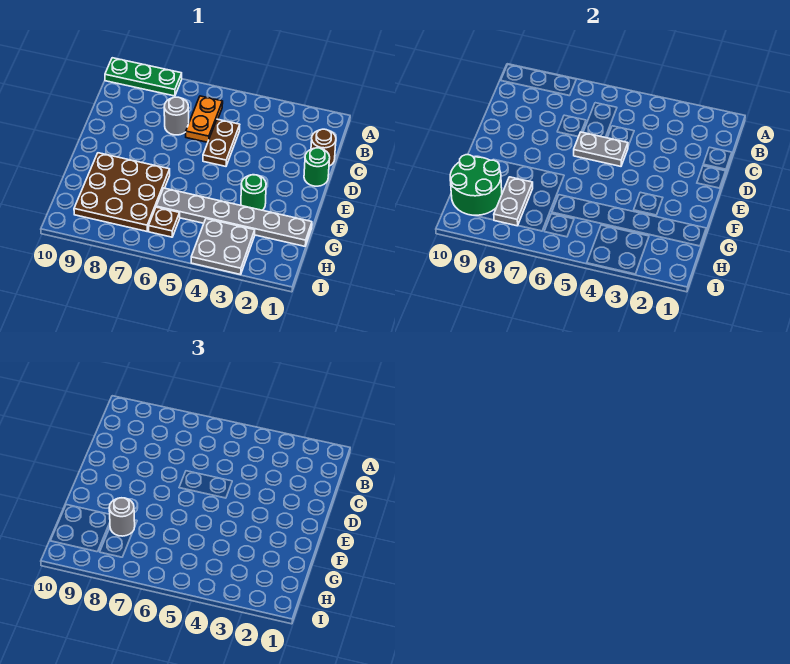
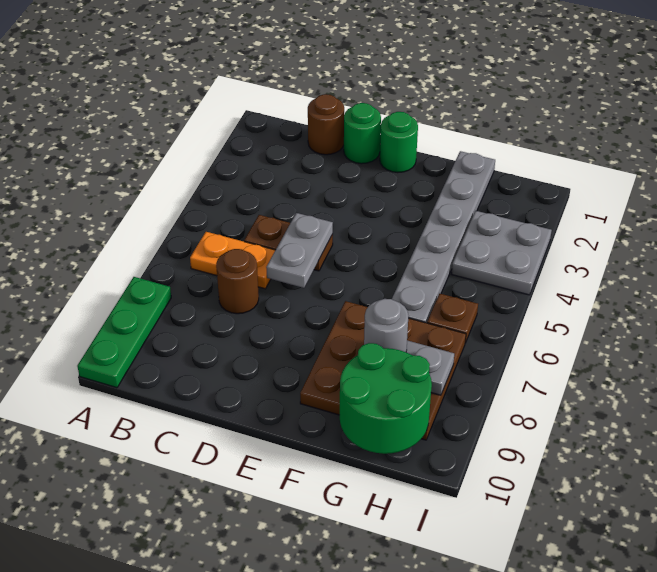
grey 1x1 round brick [164,97,189,135] -> brown 1x1 round brick [216,249,259,314]
green 1x1 round brick [241,175,266,210] -> green 1x1 round brick moved to [380,112,418,173]

